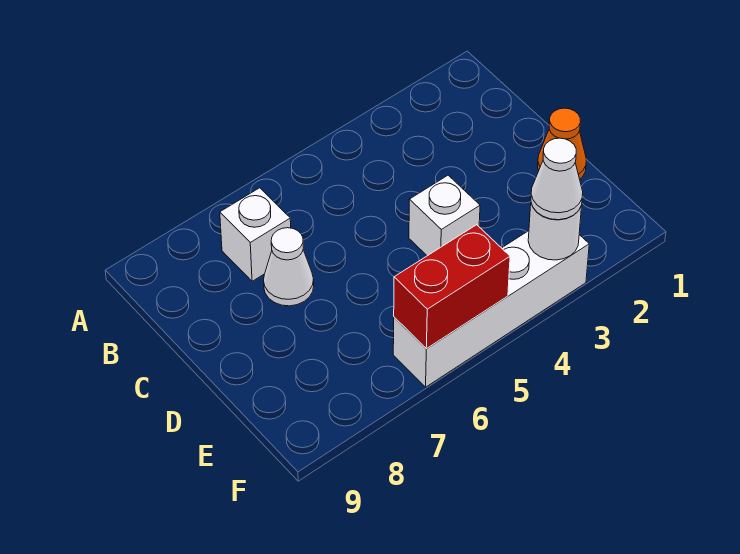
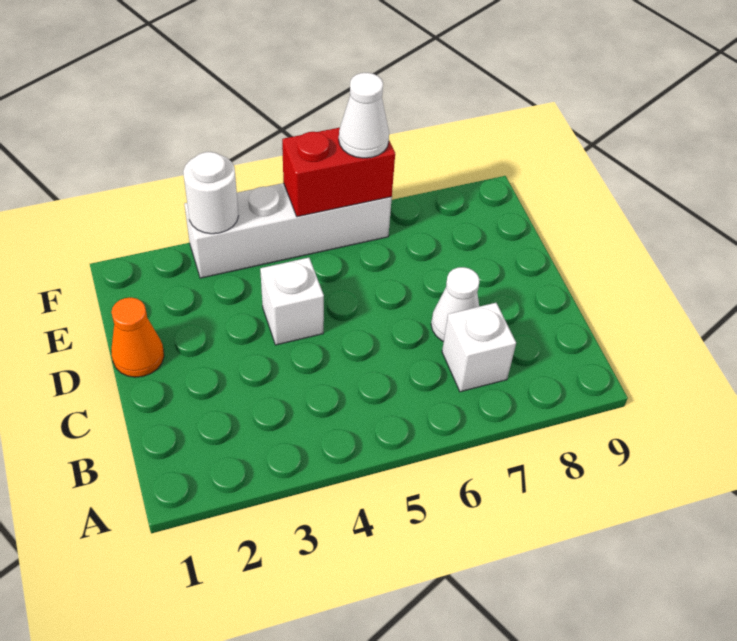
white 1x1 cone [531,138,583,220] -> white 1x1 cone moved to [339,73,389,158]

